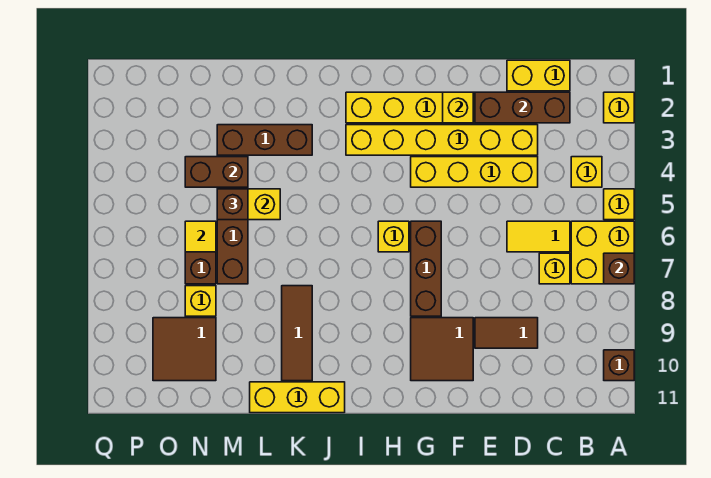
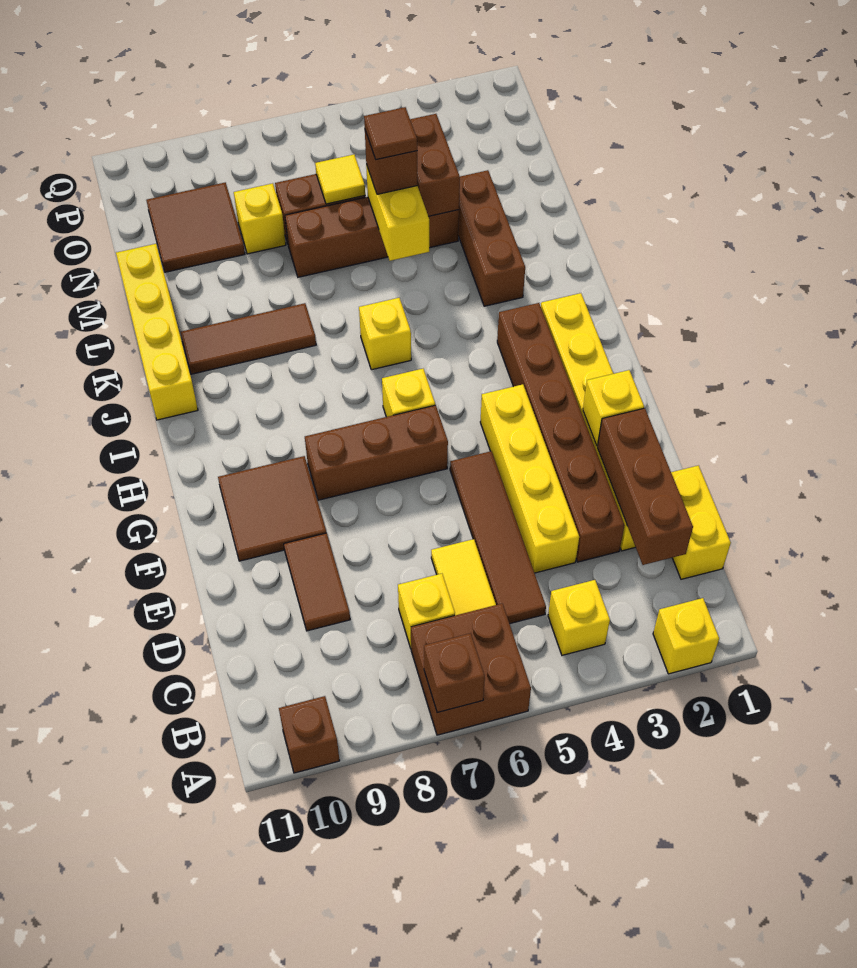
yellow 1x1 brick [604,189,634,220] -> yellow 1x1 brick moved to [359,298,411,370]
yellow 2x2 brick [571,221,634,284] -> brown 2x2 brick [411,604,531,735]
none -> brown 1x4 tile [450,451,546,624]
yellow 1x6 brick [346,125,538,155] -> brown 1x6 brick [497,303,625,562]
yellow 1x3 brick [250,382,345,413] -> yellow 1x4 brick [116,244,198,420]
none -> brown 1x1 tile [364,107,417,159]

